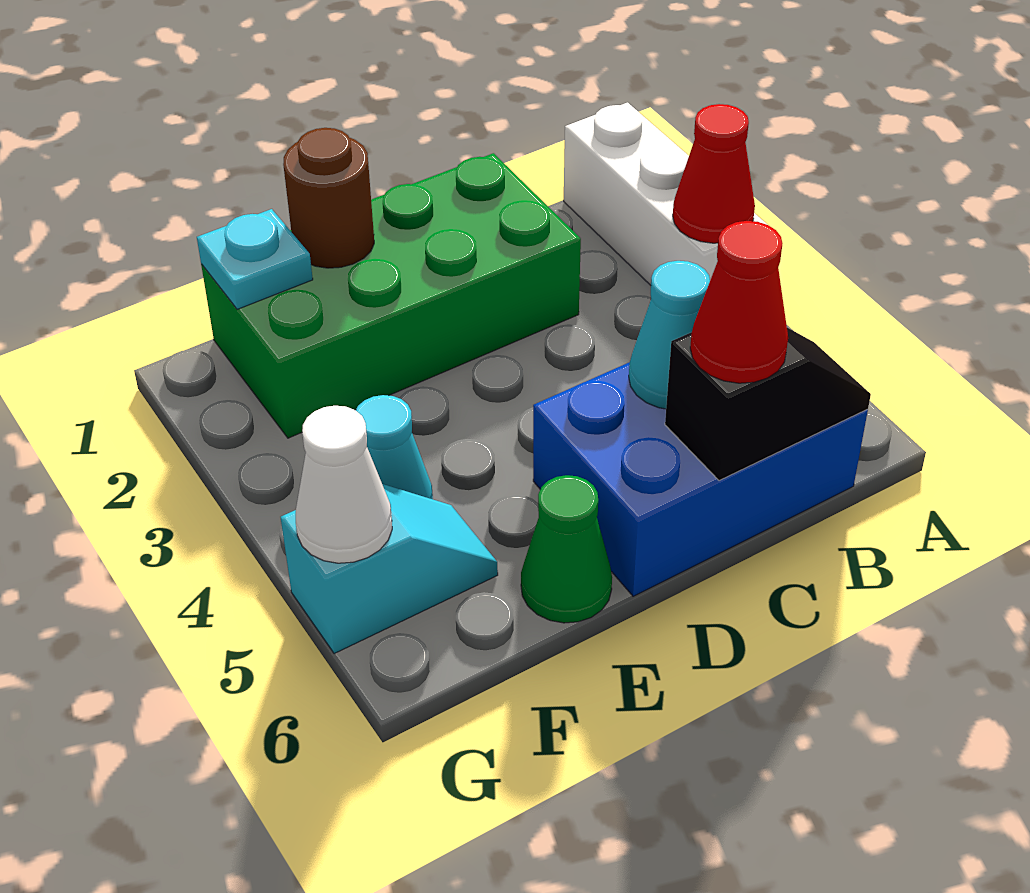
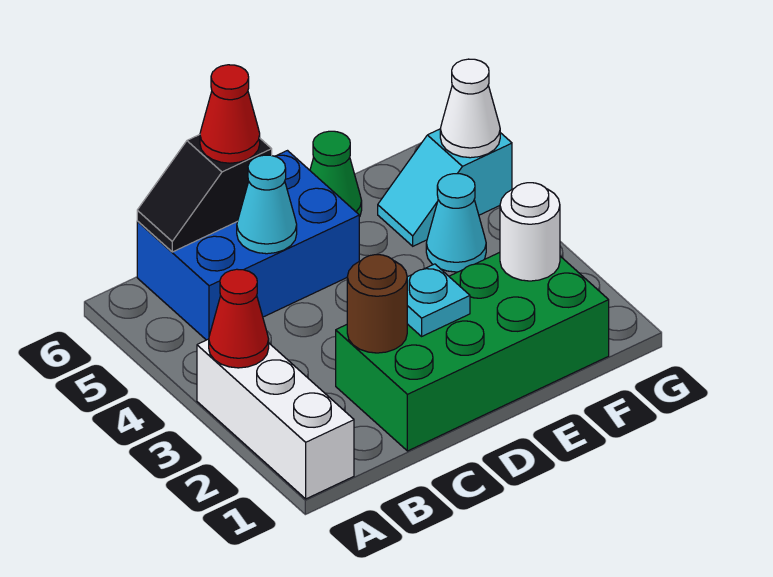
brown 1x1 round brick [283,128,374,268] -> brown 1x1 round brick moved to [347,255,407,353]
cyan 1x1 plate [197,209,313,309] -> cyan 1x1 plate moved to [407,264,470,336]
none -> white 1x1 round brick [500,183,560,281]

